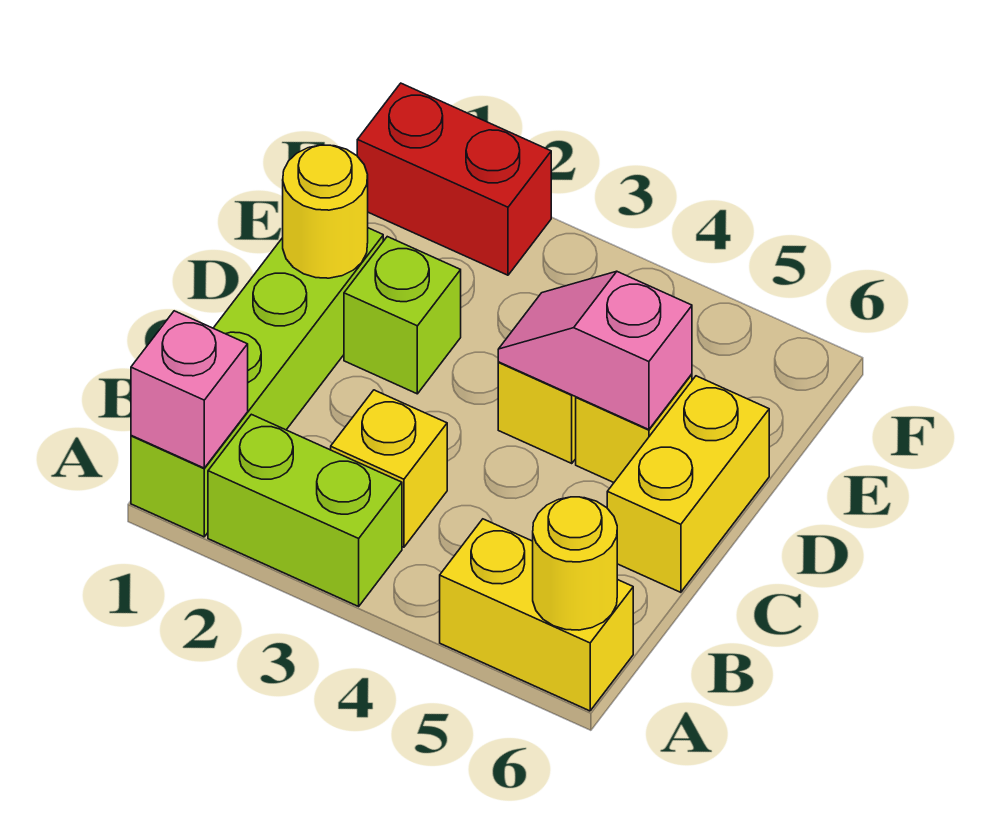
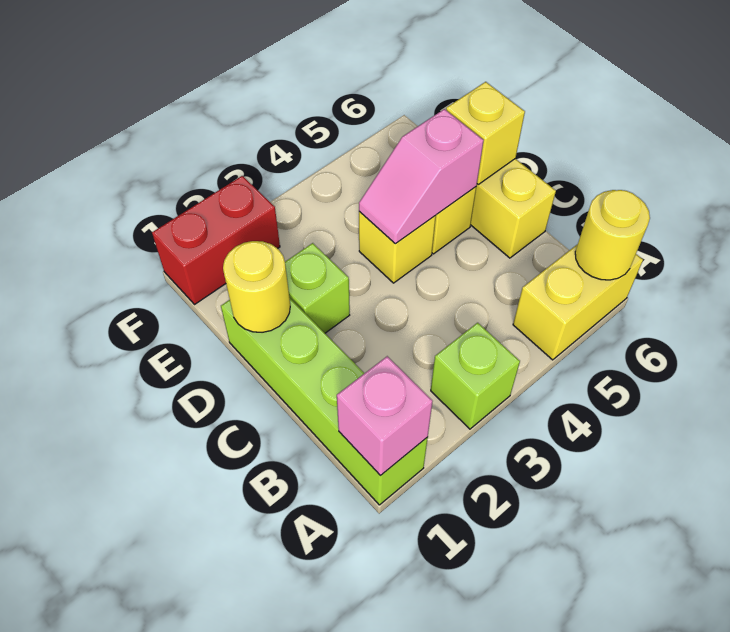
lime 1x2 brick [208,414,402,606] -> lime 1x1 brick [431,323,520,429]
yellow 1x1 brick [331,390,447,547] -> yellow 1x1 brick moved to [446,82,525,184]

